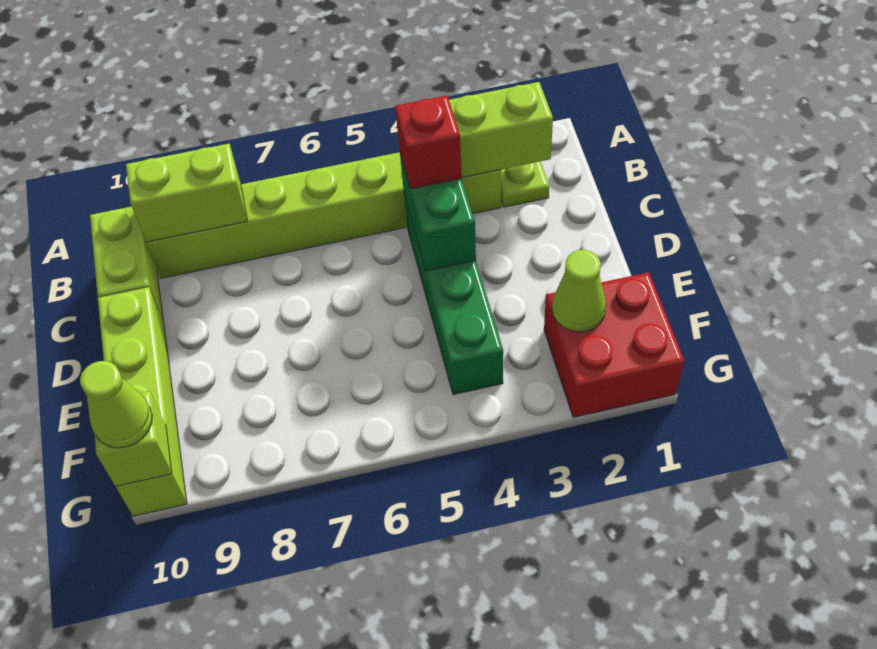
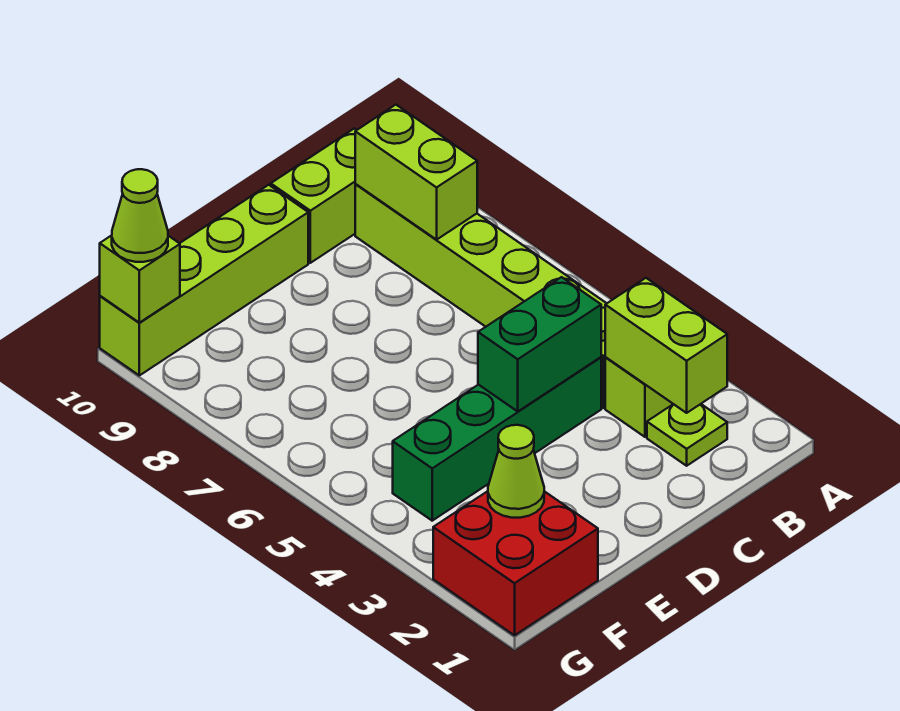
red 1x1 brick [395,96,462,189] -> none

